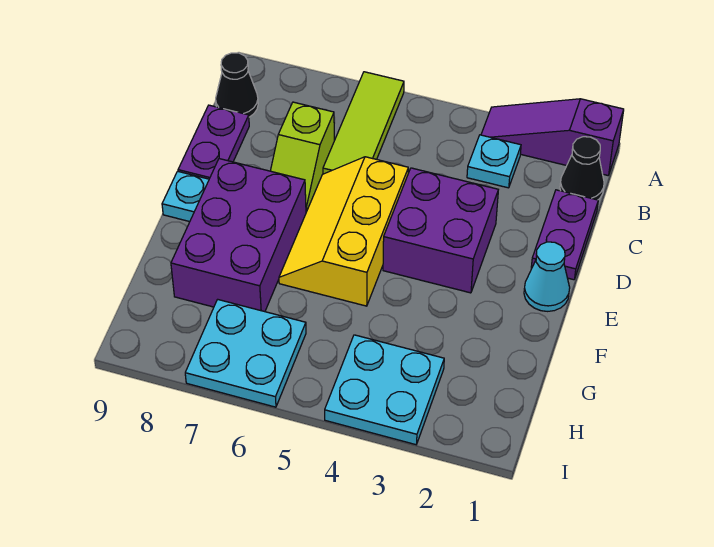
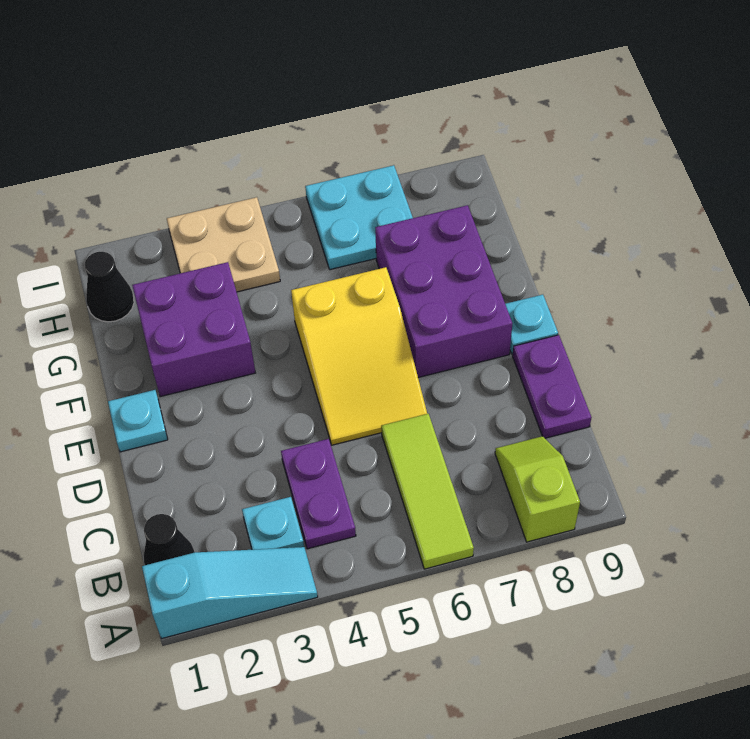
purple 1x3 slope [481,99,624,175] -> cyan 1x3 slope [142,547,318,639]
black 1x1 cone [216,53,258,117] -> black 1x1 cone moved to [85,252,134,322]
purple 1x2 plate [531,190,598,280] -> purple 1x2 plate moved to [281,439,356,549]
lime 1x2 slope [271,102,334,212] -> lime 1x2 slope moved to [495,436,580,542]
purple 2x2 brick [383,168,498,293] -> purple 2x2 brick moved to [132,262,255,397]
yellow 2x3 slope [279,157,408,306] -> yellow 2x3 slope turned to [291,267,427,445]
cyan 1x1 cone [524,242,570,311] -> cyan 1x1 plate [108,390,168,452]
cyan 2x2 plate [325,335,444,445] -> tan 2x2 plate [167,197,280,292]

